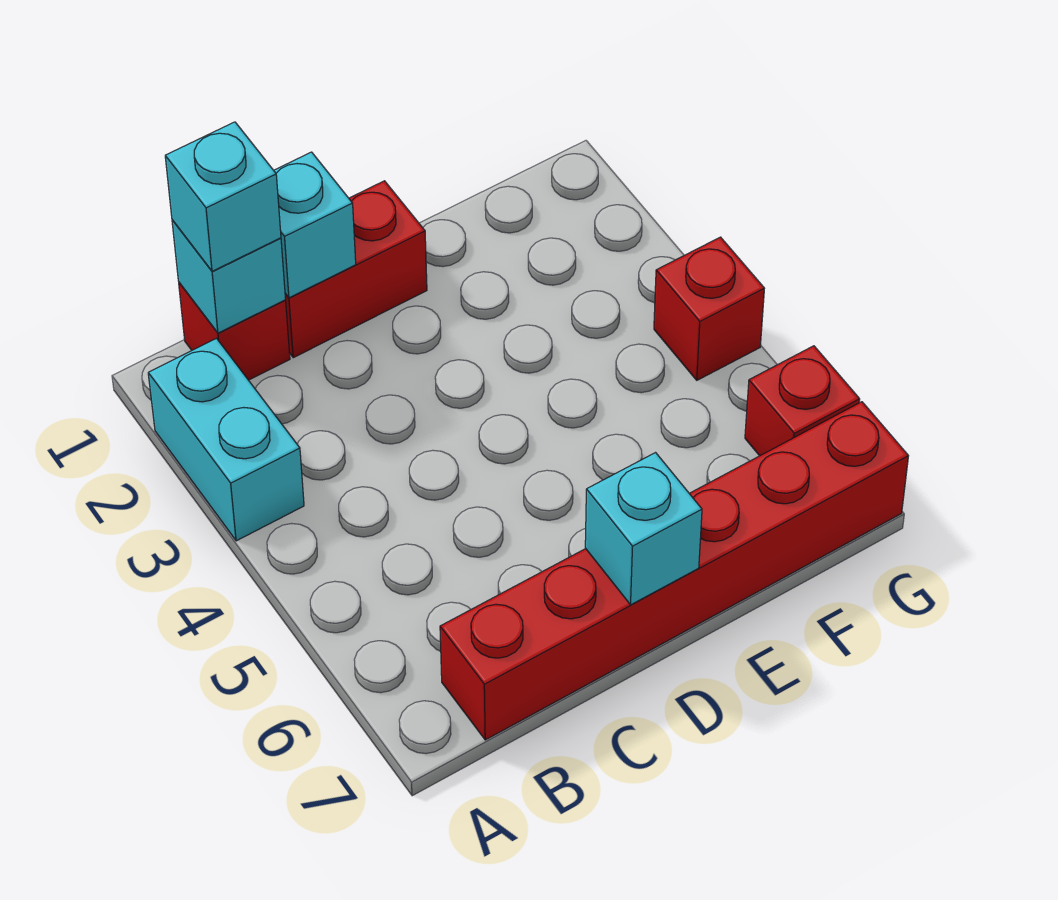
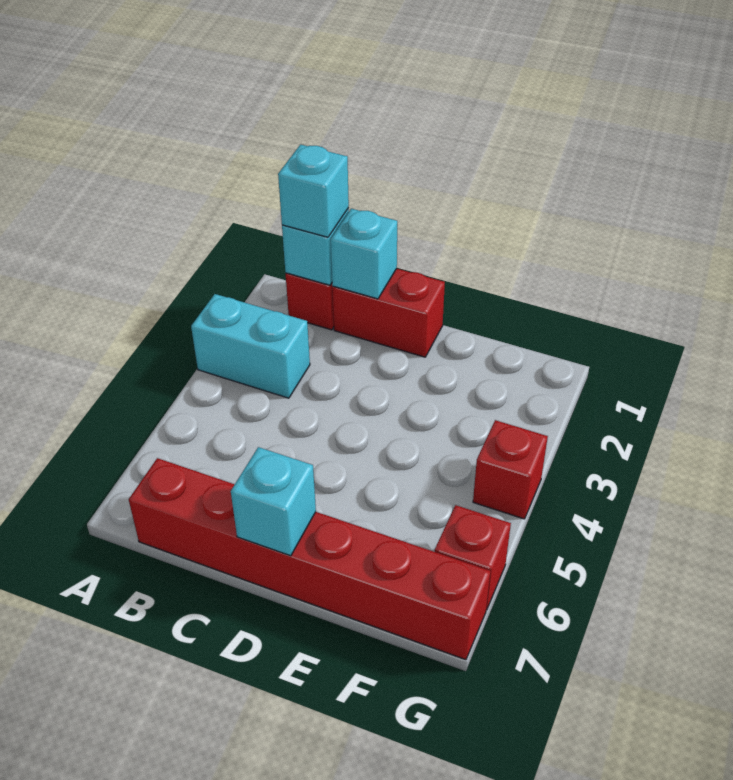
cyan 1x2 brick [148,339,304,541] -> cyan 1x2 brick turned to [191,294,310,398]

